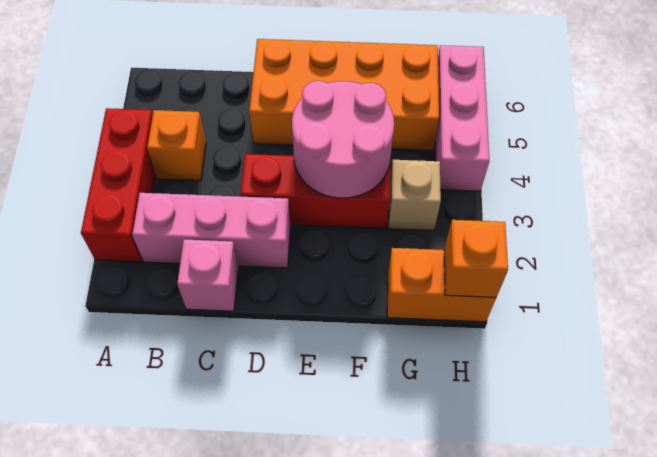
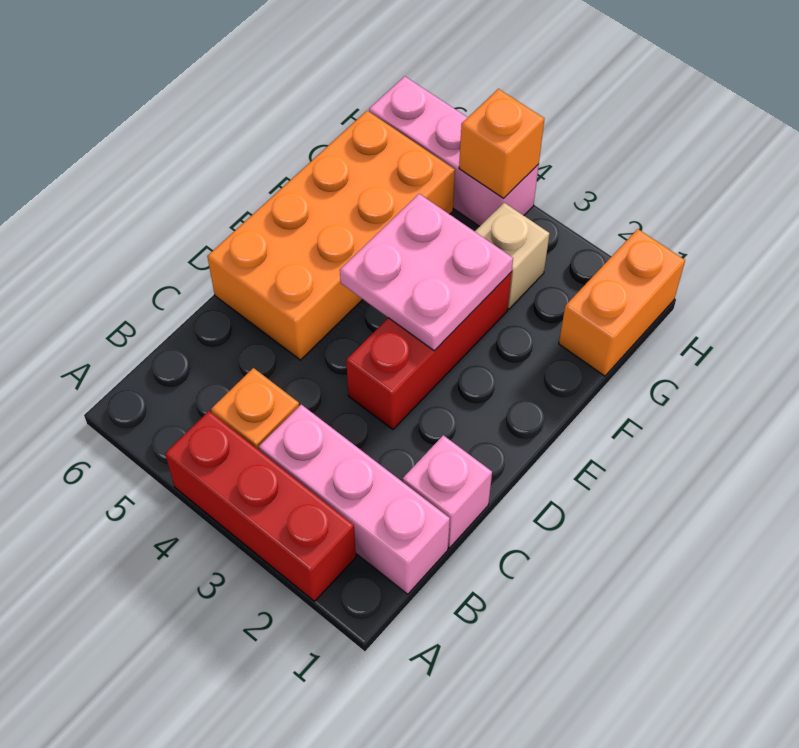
pink 1x3 brick [132,193,291,268] -> pink 1x3 brick turned to [259,405,450,594]
pink 2x2 round brick [292,81,394,198] -> pink 2x2 plate [340,194,513,351]
orange 1x1 brick [444,220,508,297] -> orange 1x1 brick moved to [459,89,544,199]

